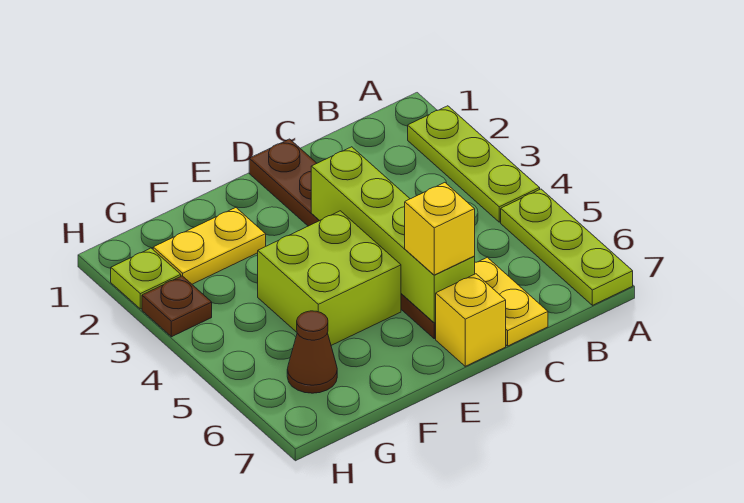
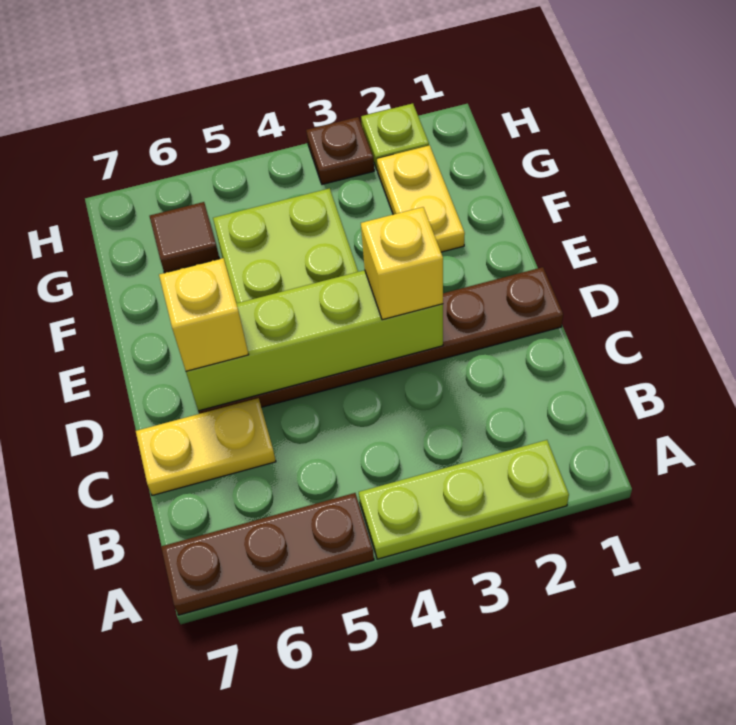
lime 1x3 plate [501,189,633,305] -> brown 1x3 plate [161,493,374,615]
yellow 1x1 brick [436,274,506,366] -> yellow 1x1 brick moved to [361,207,443,320]
brown 1x1 cone [287,311,337,393] -> brown 1x1 tile [150,202,219,273]

